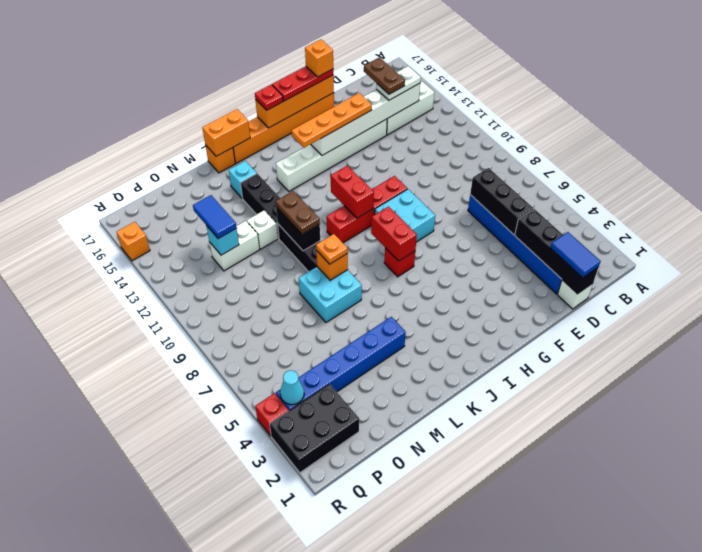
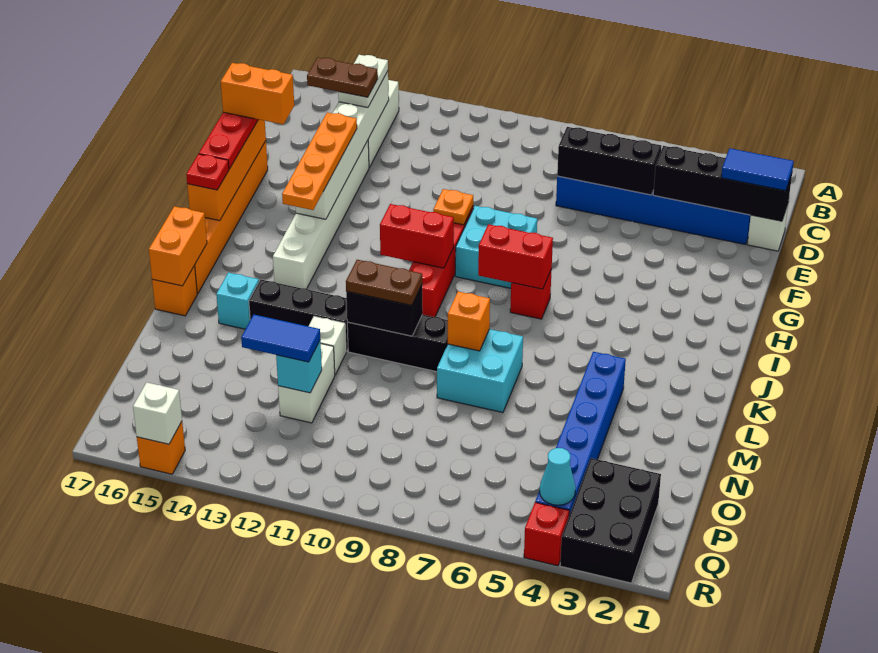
orange 1x1 brick [305,40,333,77] -> orange 1x2 brick [221,63,294,124]
orange 1x1 plate [316,234,348,264] -> orange 1x1 plate moved to [433,189,473,225]
none -> white 1x1 brick [133,382,182,444]

